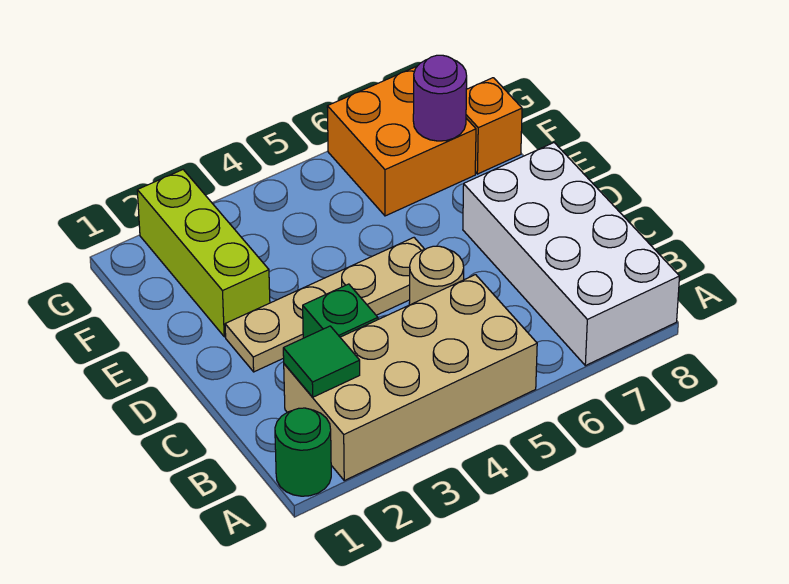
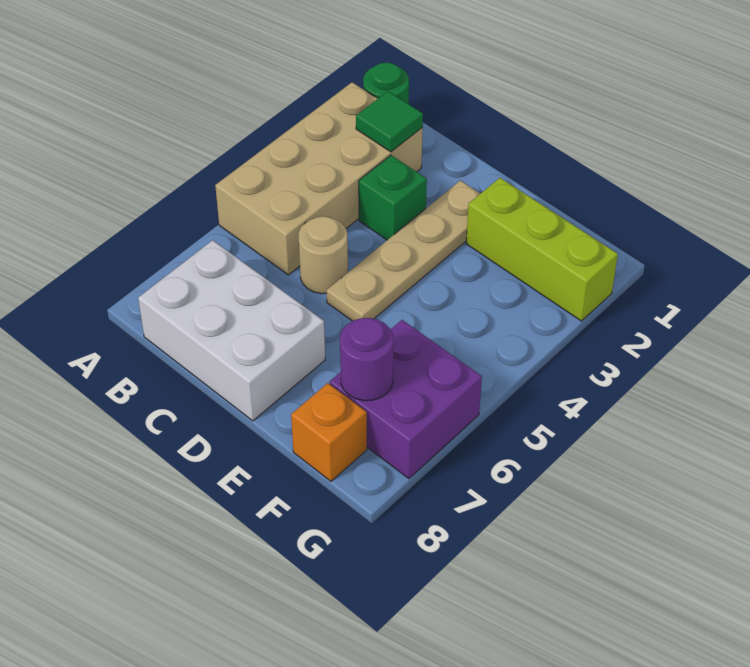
white 2x4 brick [463,143,680,366] -> white 2x3 brick [138,240,325,421]
orange 2x2 brick [327,66,476,216] -> purple 2x2 brick [330,320,482,479]

